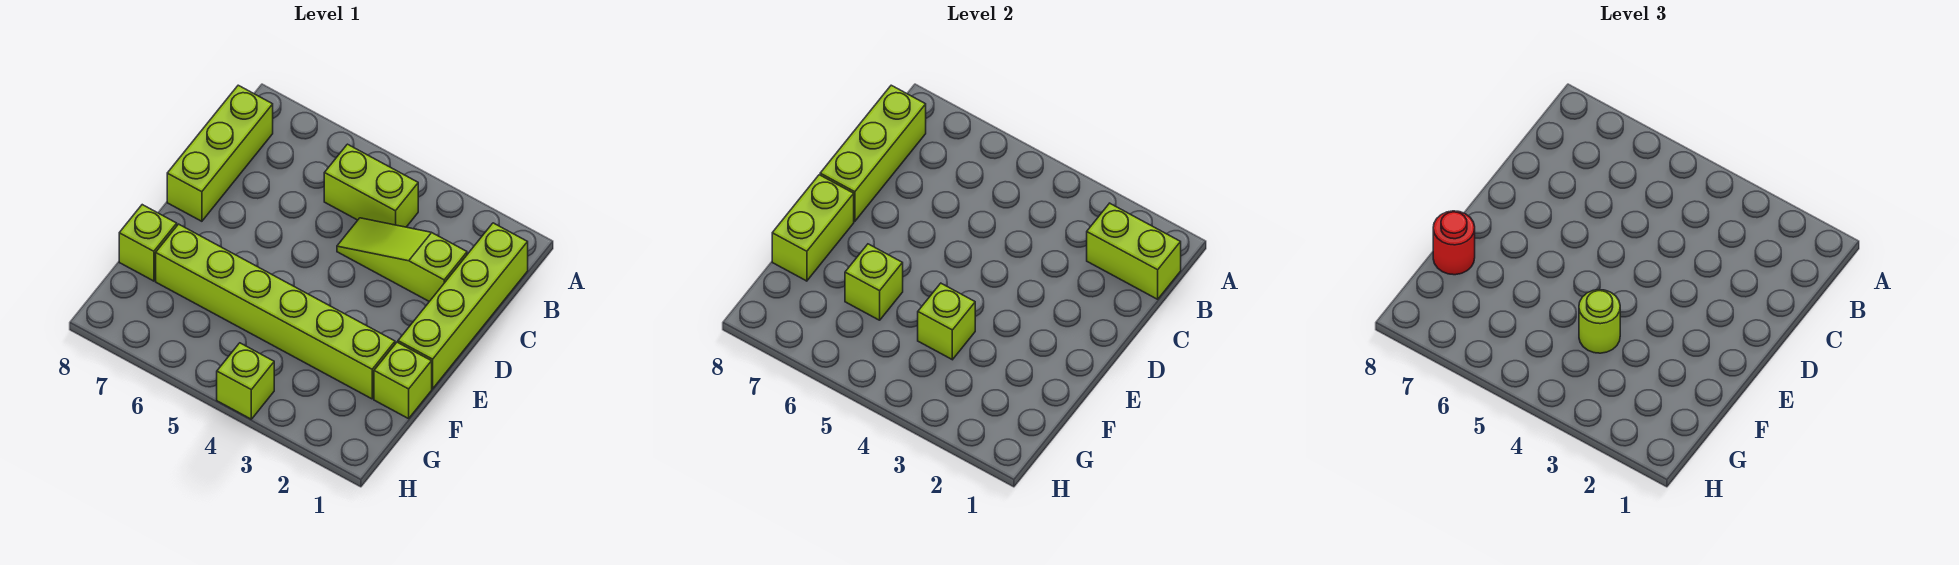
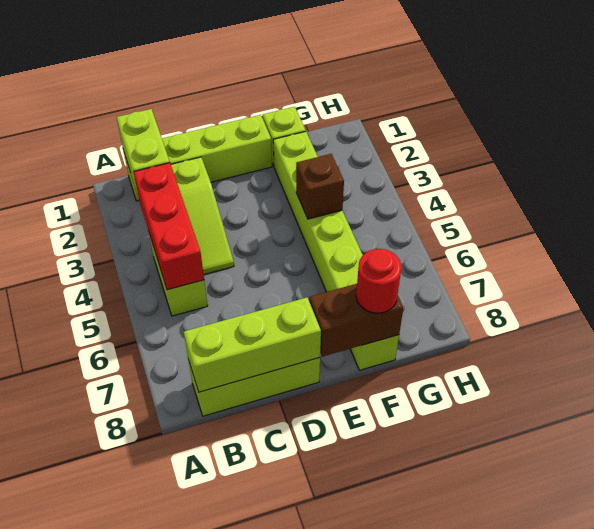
none -> red 1x3 brick [134,163,204,290]
lime 1x2 brick [772,175,854,281] -> brown 1x2 brick [309,284,403,357]
lime 1x1 brick [918,283,975,360] -> brown 1x1 brick [296,154,344,219]
lime 1x1 round brick [1579,290,1620,353] -> none
lime 1x1 brick [845,244,903,320] -> none
lime 1x1 brick [217,343,274,419] -> none

